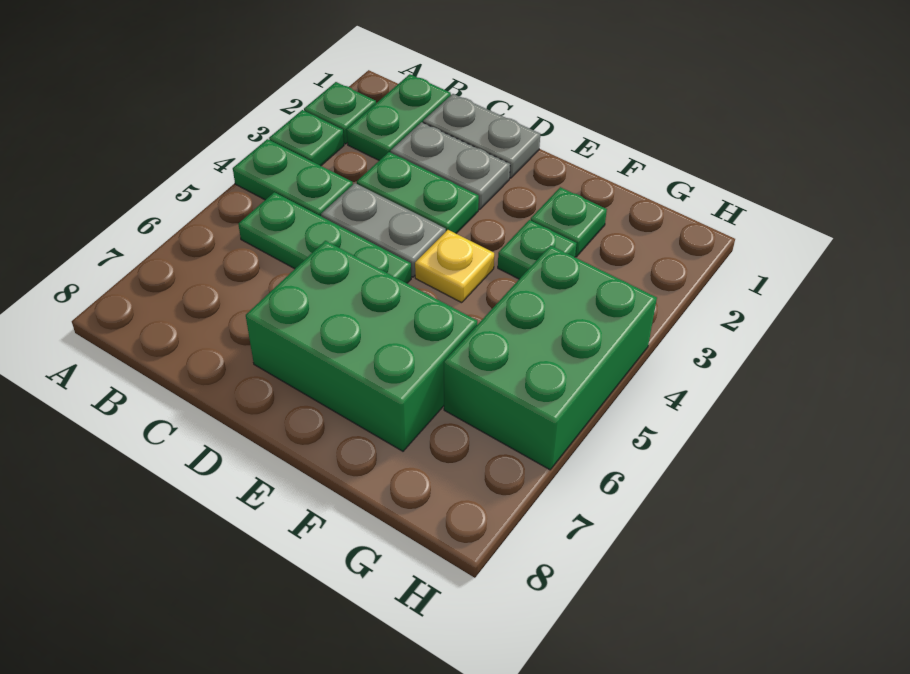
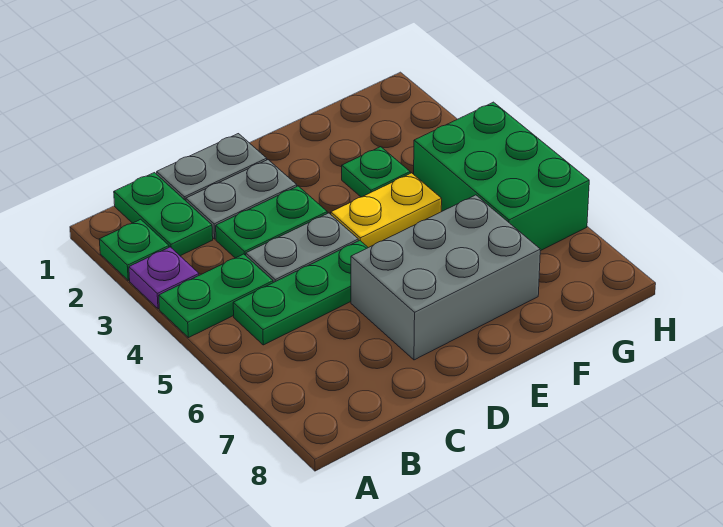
green 1x1 plate [269,110,344,166] -> purple 1x1 plate [129,247,199,309]
green 2x3 brick [246,241,477,451] -> grey 2x3 brick [351,195,540,360]
yellow 1x1 plate [415,230,494,303] -> yellow 1x2 plate [331,173,442,248]
green 1x1 plate [531,187,607,257] -> none

